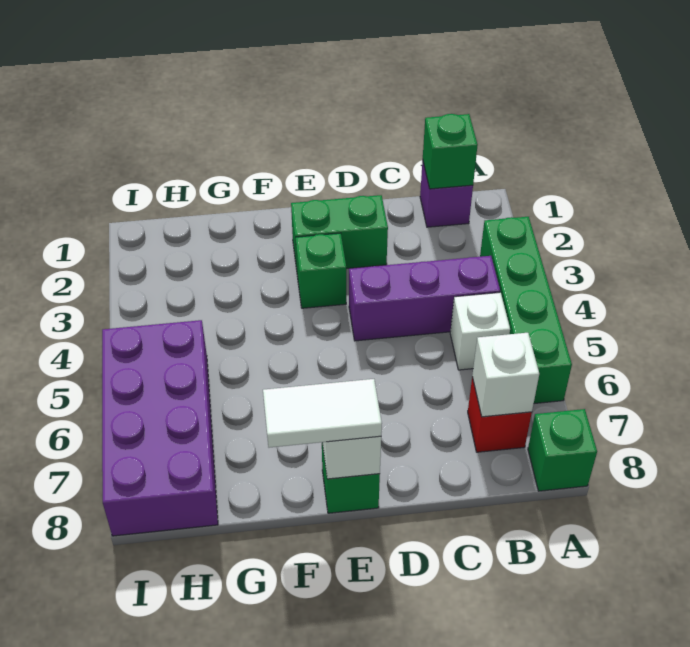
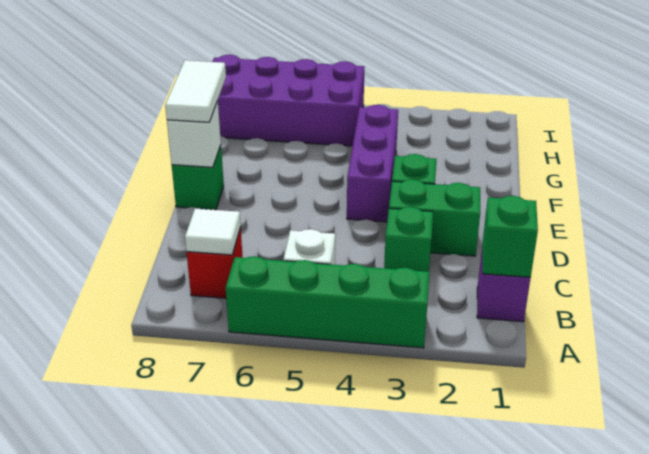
green 1x1 brick [528,409,597,491] -> green 1x1 brick moved to [384,207,433,272]
purple 1x3 brick [349,256,500,341] -> purple 1x3 brick moved to [347,105,398,222]
white 1x1 brick [472,333,539,417] -> white 1x1 tile [185,208,241,255]
green 1x2 brick [291,195,388,269] -> green 1x2 brick turned to [389,180,480,256]

